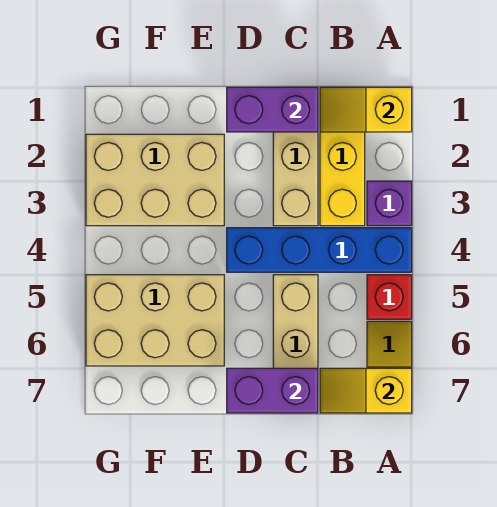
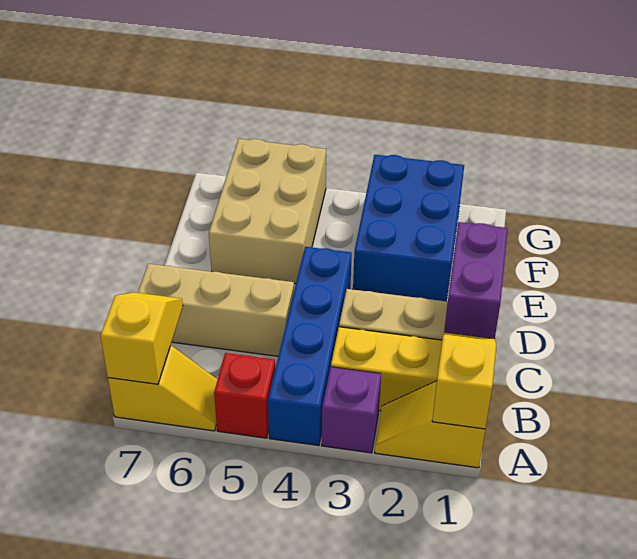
none -> yellow 1x2 slope [375,381,485,468]
purple 1x2 brick [227,368,318,413] -> none
tan 2x3 brick [86,134,224,226] -> blue 2x3 brick [353,155,464,301]

